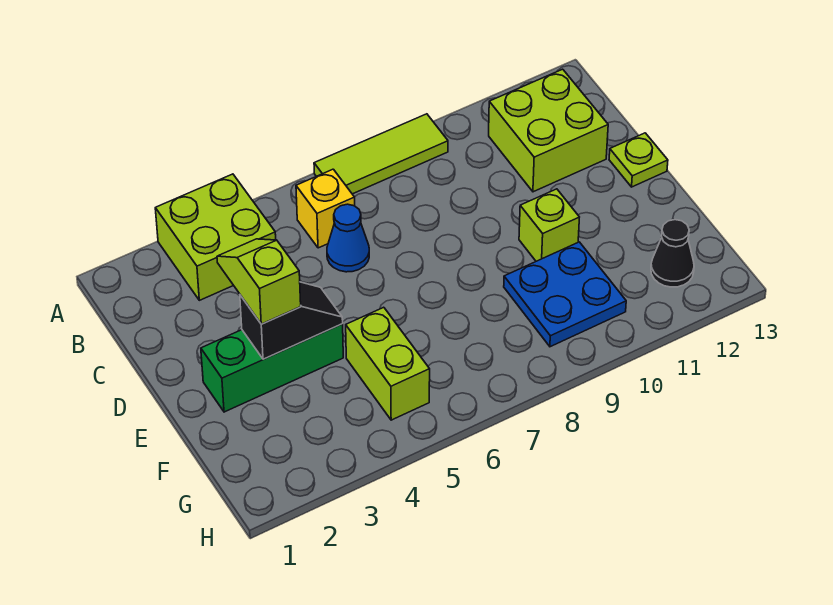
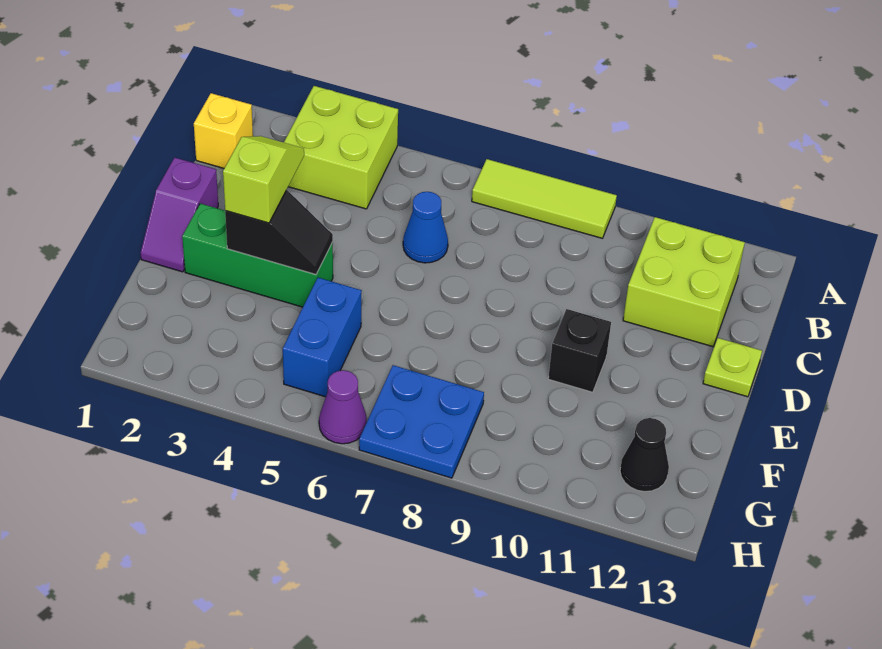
yellow 1x1 brick [296,169,355,248] -> yellow 1x1 brick moved to [194,93,253,168]
none -> purple 1x2 slope [140,157,218,272]
lime 1x1 brick [519,189,579,261] -> black 1x1 brick [548,309,611,392]
lime 1x2 brick [346,307,430,420] -> blue 1x2 brick [283,278,362,397]
blue 2x2 plate [504,242,626,347] -> blue 2x2 plate moved to [359,365,484,478]
none -> purple 1x1 cone [319,370,367,444]

